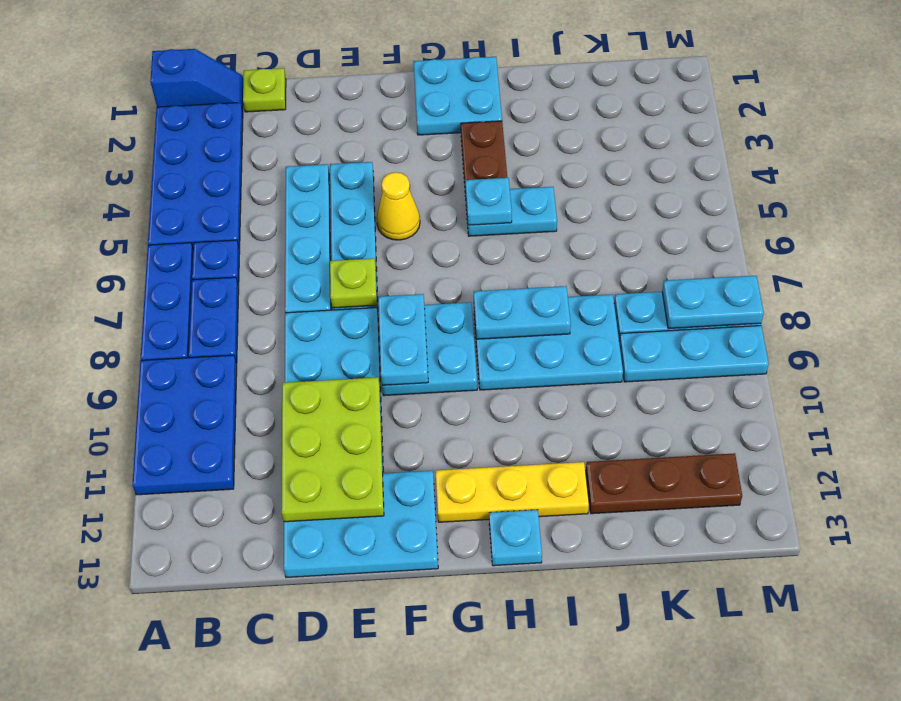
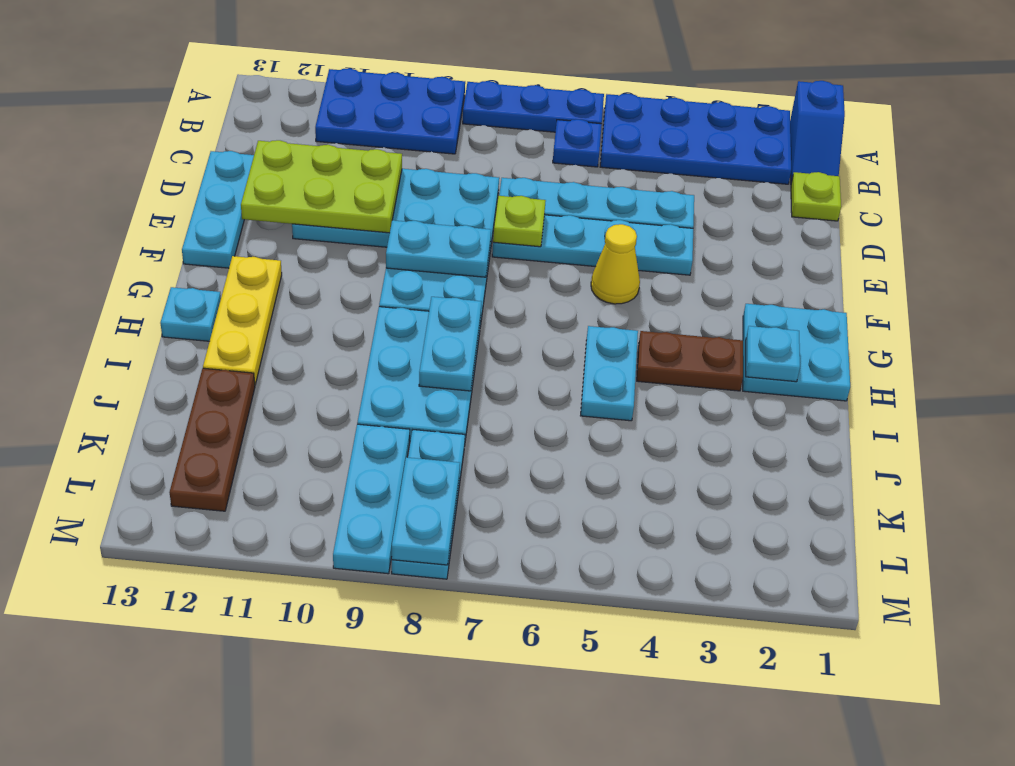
blue 1x2 plate [189,277,239,363] -> none
cyan 2x3 plate [284,471,438,578] -> cyan 1x3 plate [182,151,254,268]
cyan 1x1 plate [465,178,512,225] -> cyan 1x1 plate moved to [746,326,800,382]

